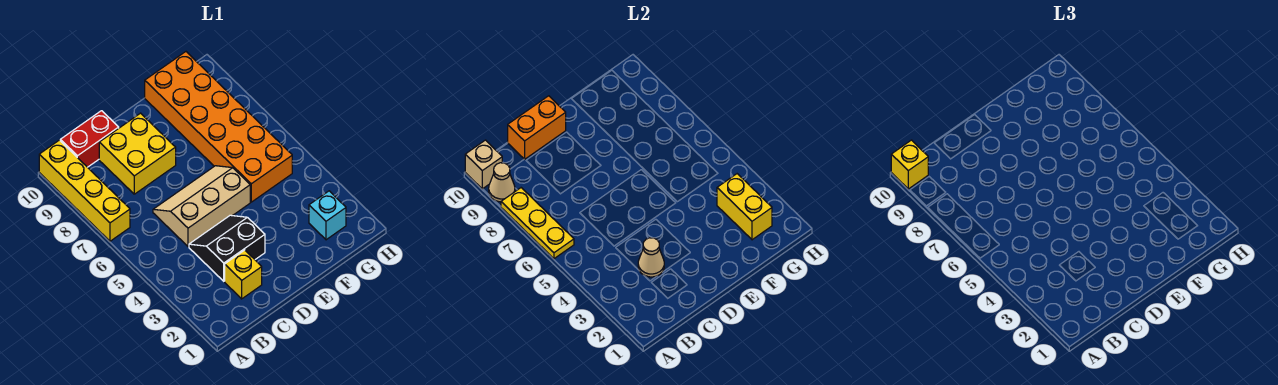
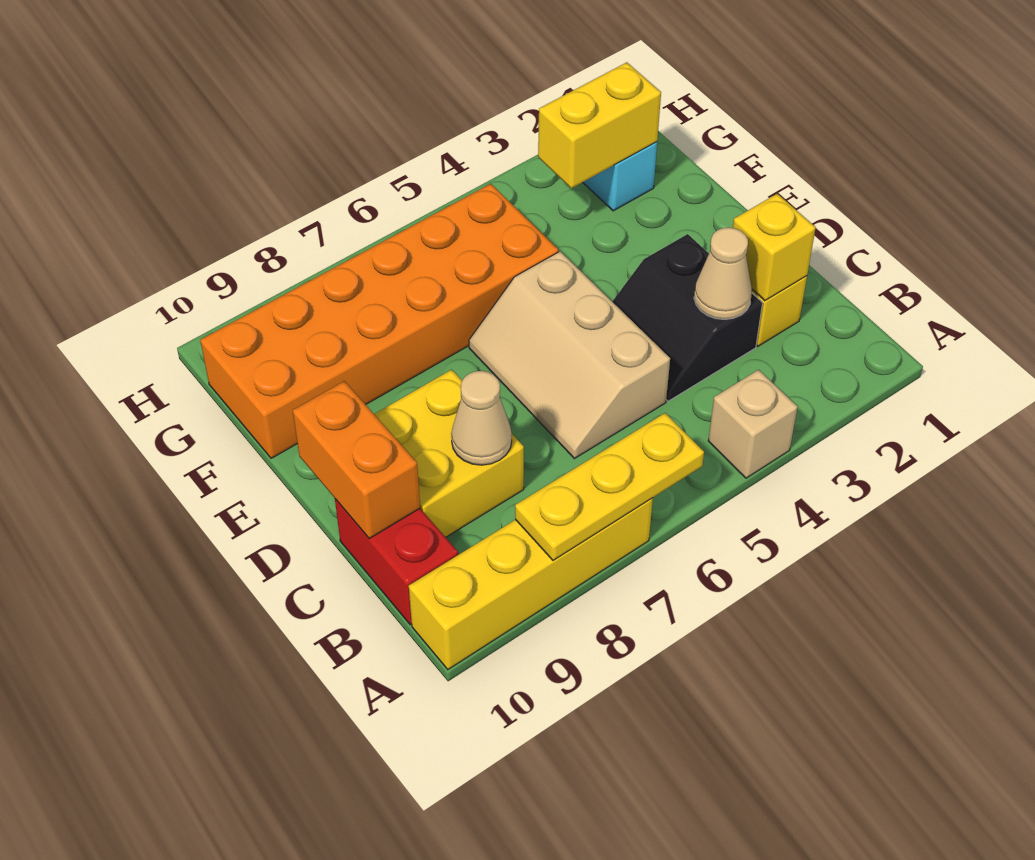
tan 1x1 cone [489,163,515,202] -> tan 1x1 cone moved to [451,371,512,465]
tan 1x1 brick [465,140,502,189] -> tan 1x1 brick moved to [708,370,798,478]
yellow 1x1 brick [891,140,928,189] -> yellow 1x1 brick moved to [733,194,816,301]

